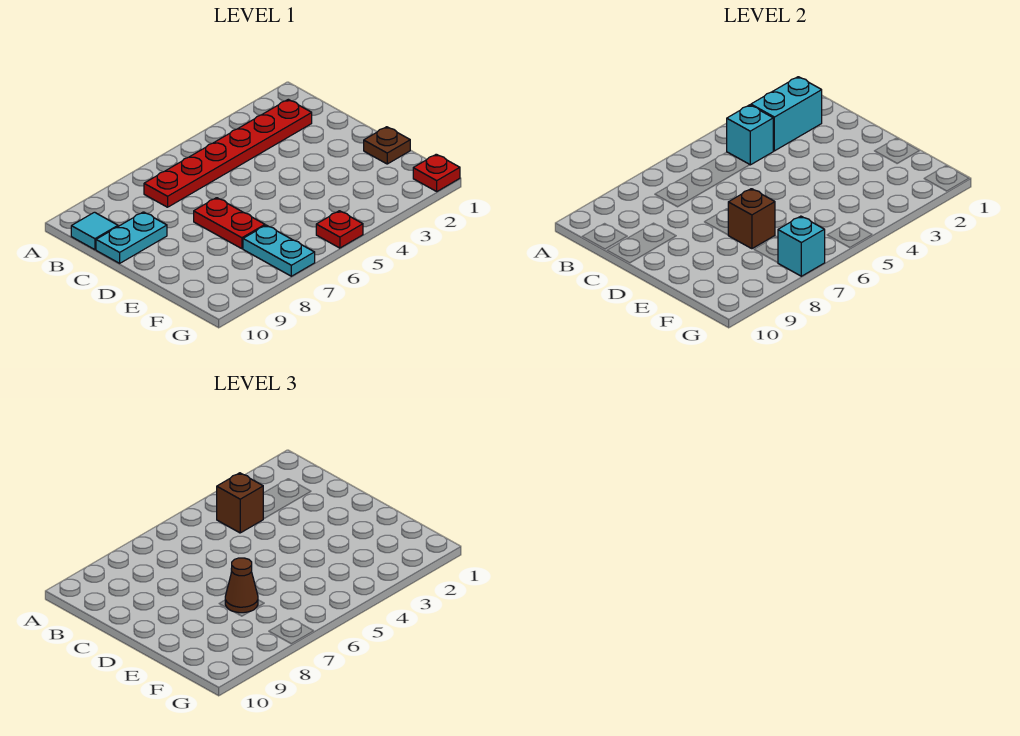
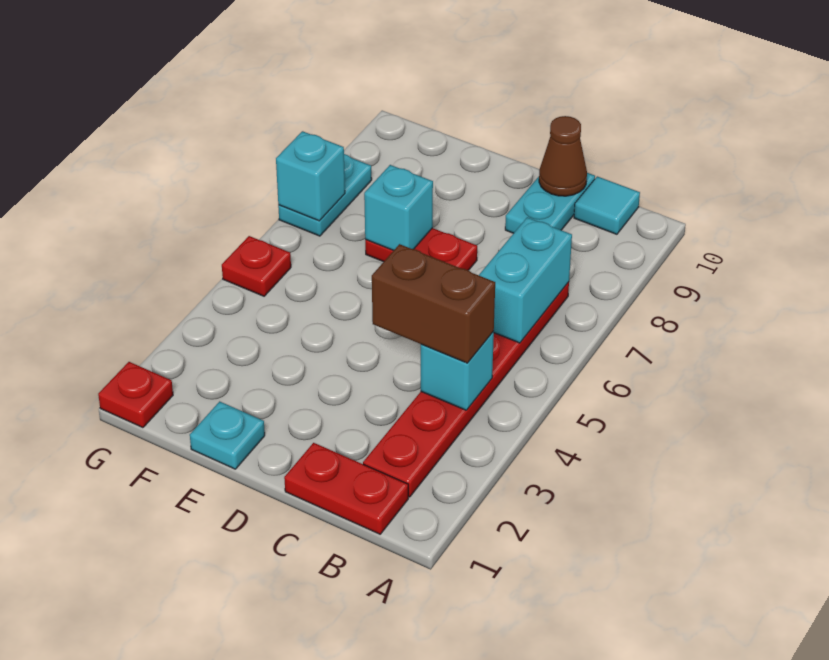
none -> red 1x2 plate [284,443,408,534]
cyan 1x2 brick [751,77,822,151] -> cyan 1x2 brick moved to [479,217,572,343]
brown 1x1 brick [217,473,263,533] -> brown 1x2 brick [372,244,495,363]
brown 1x1 plate [364,127,410,164] -> cyan 1x1 plate [190,402,265,469]
brown 1x1 brick [728,189,775,249] -> cyan 1x1 brick [364,165,433,250]
brown 1x1 cone [225,558,258,613] -> brown 1x1 cone moved to [539,116,587,196]
cyan 1x2 plate [243,225,315,276] -> cyan 1x2 plate turned to [278,154,372,236]

